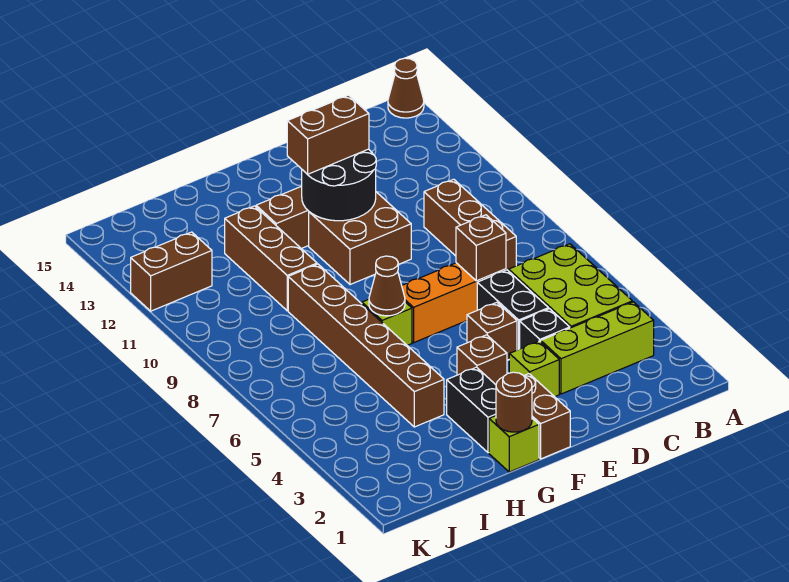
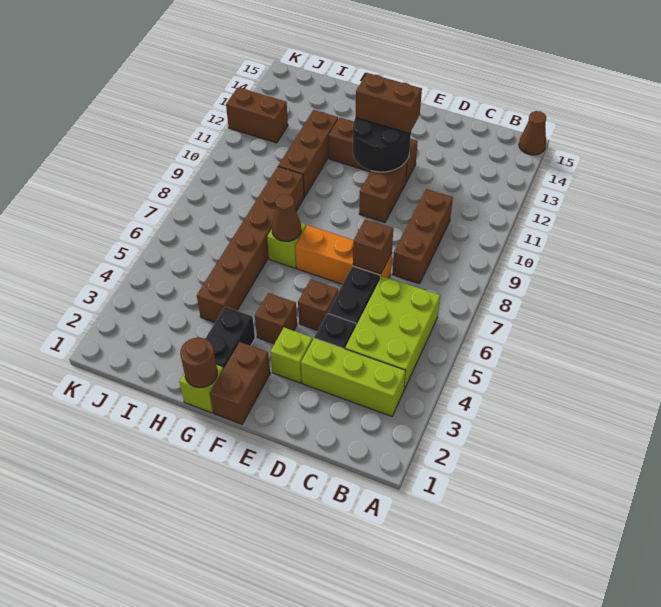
brown 2x2 brick [309,192,411,285] -> brown 1x2 brick [359,161,407,223]

